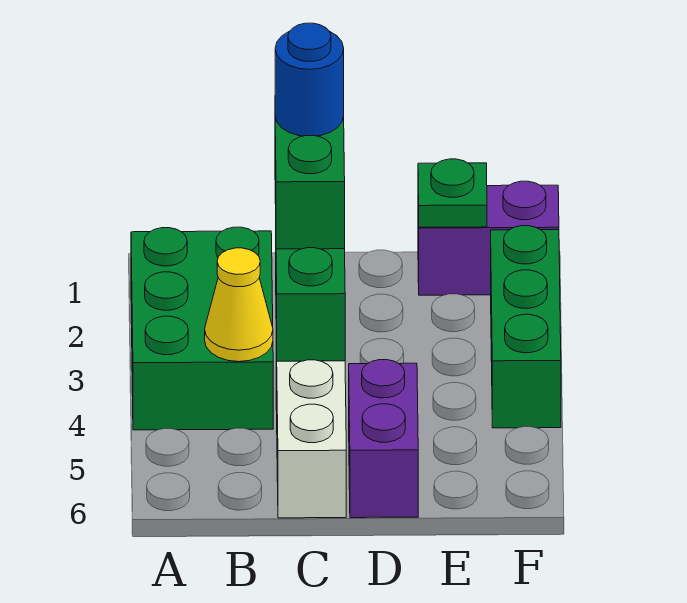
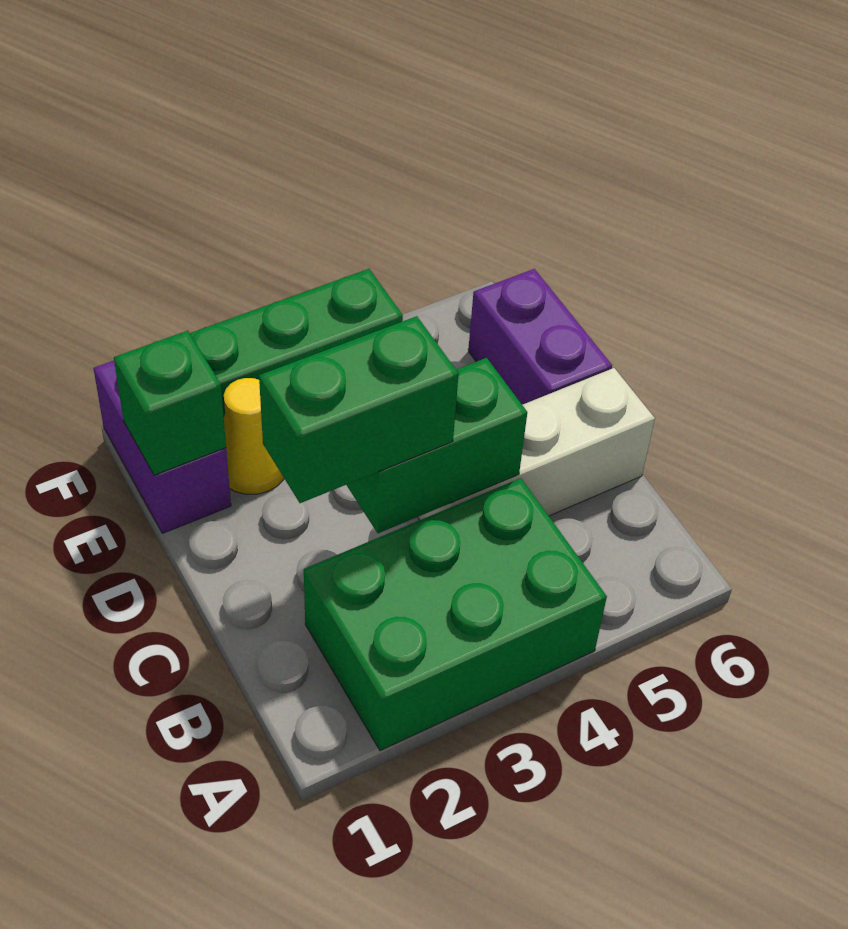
yellow 1x1 cone [205,248,273,362] -> yellow 1x1 cone moved to [224,378,284,494]
blue 1x1 round brick [275,23,344,136] -> none
purple 1x2 brick [349,360,418,518] -> purple 1x2 brick turned to [468,269,612,405]
green 1x1 plate [418,159,487,227] -> green 1x1 brick [114,331,226,475]

